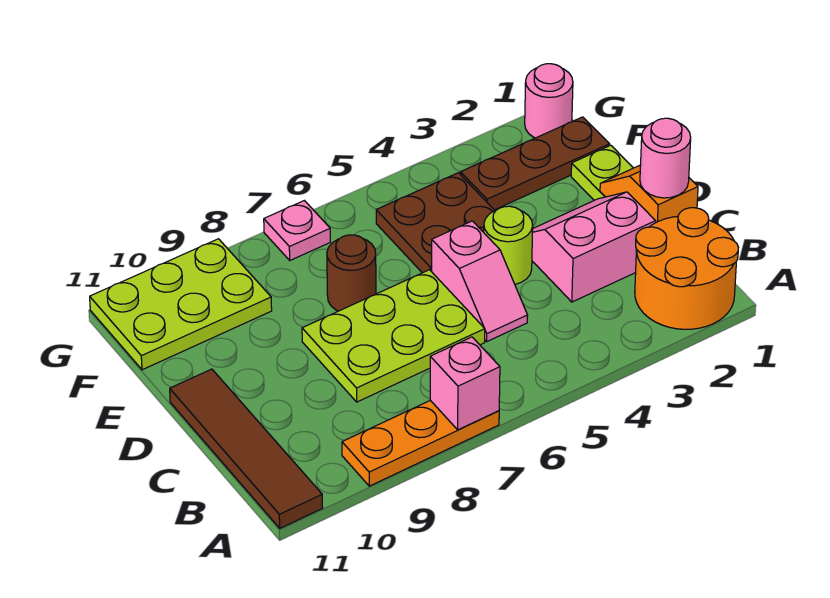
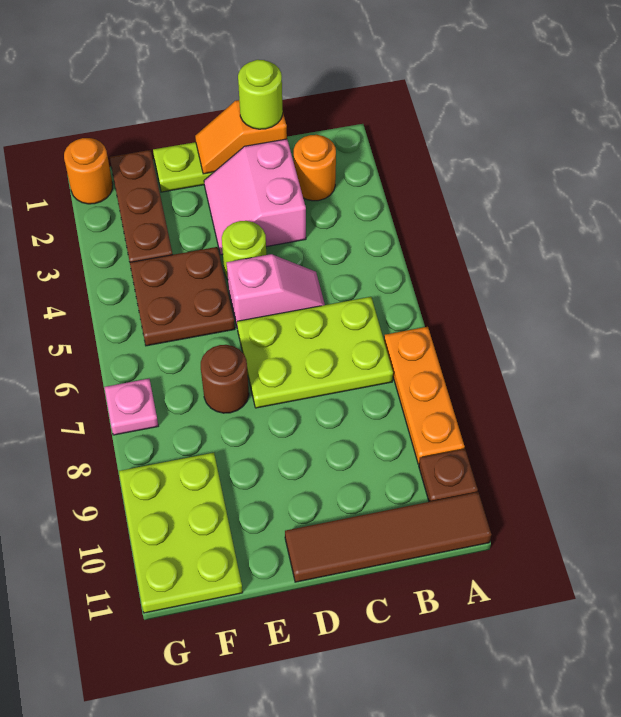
orange 2x2 round brick [635,208,738,329] -> orange 1x1 round brick [294,135,336,201]
pink 1x1 brick [430,337,500,430] -> none
none -> brown 1x1 plate [419,449,478,502]
pink 1x1 round brick [640,118,691,198] -> lime 1x1 round brick [238,60,283,129]
lime 2x3 plate [302,270,485,402] -> lime 2x3 plate turned to [237,297,393,408]
pink 1x1 round brick [525,64,573,138] -> orange 1x1 round brick [64,138,113,204]

